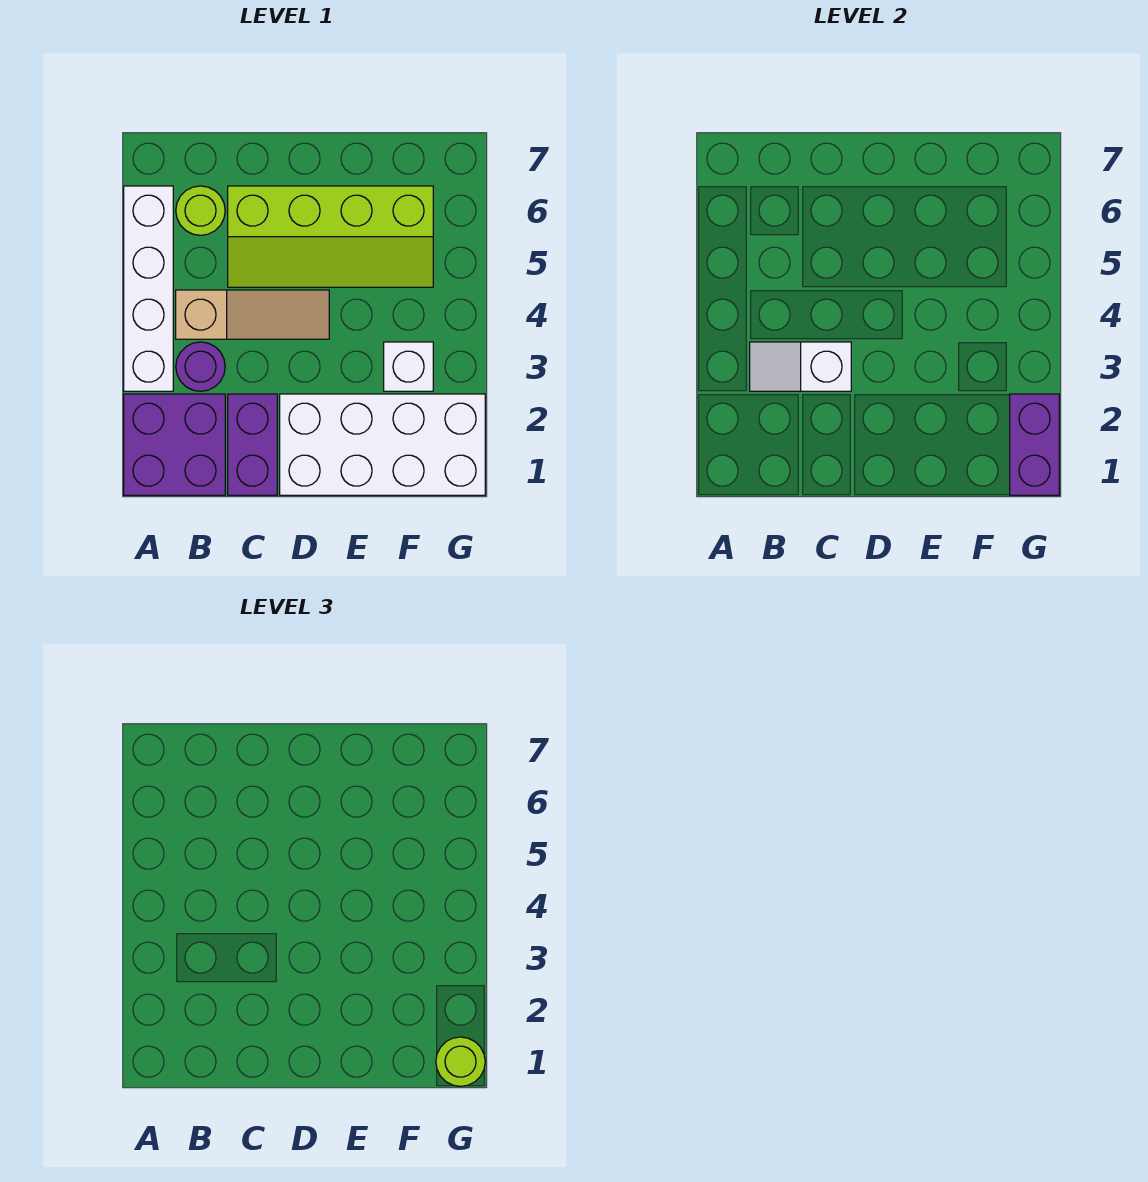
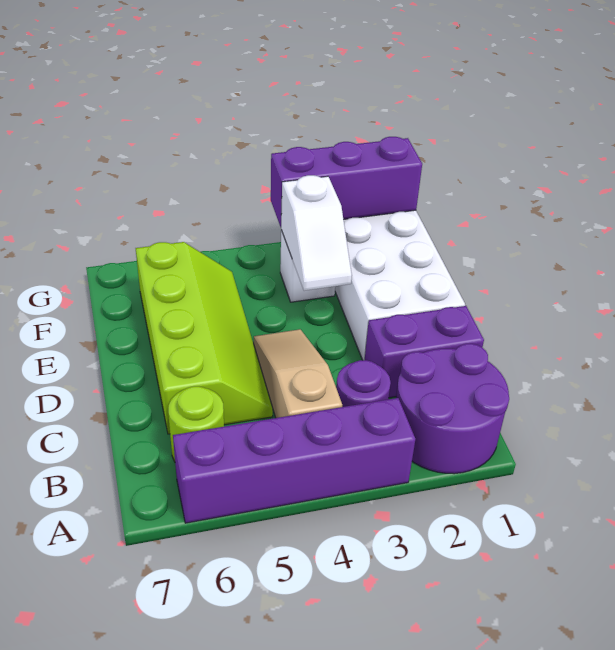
purple 2x2 brick [124,394,225,495] -> purple 2x2 round brick [396,344,509,474]
white 1x4 brick [124,186,173,391] -> purple 1x4 brick [173,398,415,523]
white 1x2 slope [750,342,851,391] -> white 1x2 slope moved to [281,175,352,291]
purple 1x2 brick [1010,394,1059,495] -> purple 1x3 brick [271,137,422,227]
lime 1x1 round brick [436,1037,485,1086] -> none

